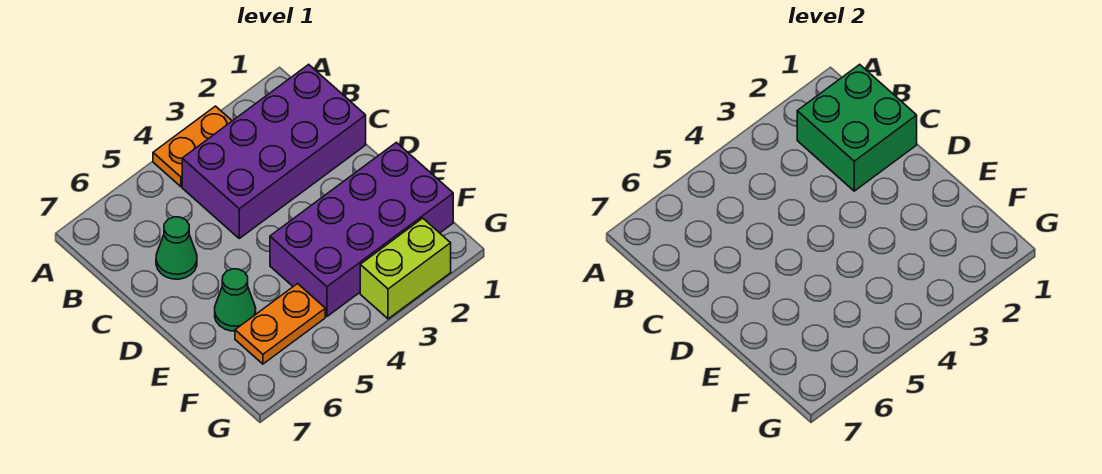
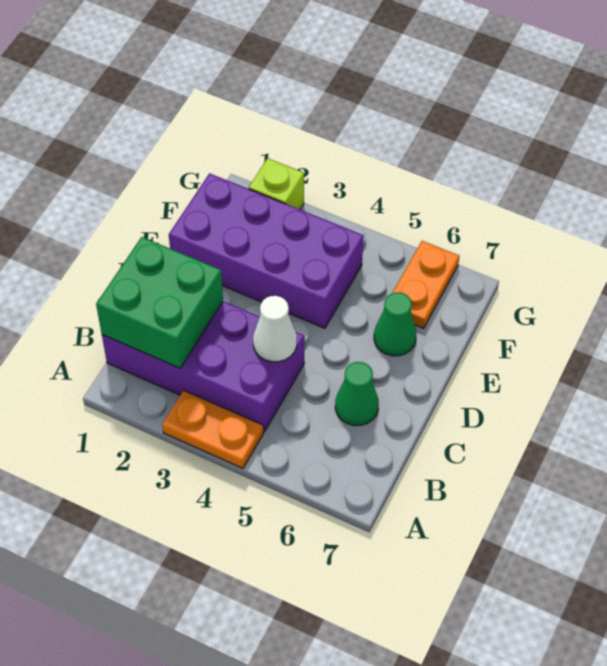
none -> white 1x1 cone [253,296,297,362]
orange 1x2 plate [235,284,325,364] -> orange 1x2 plate turned to [393,241,459,328]
lime 1x2 brick [360,218,451,319] -> lime 1x1 brick [249,158,304,209]

